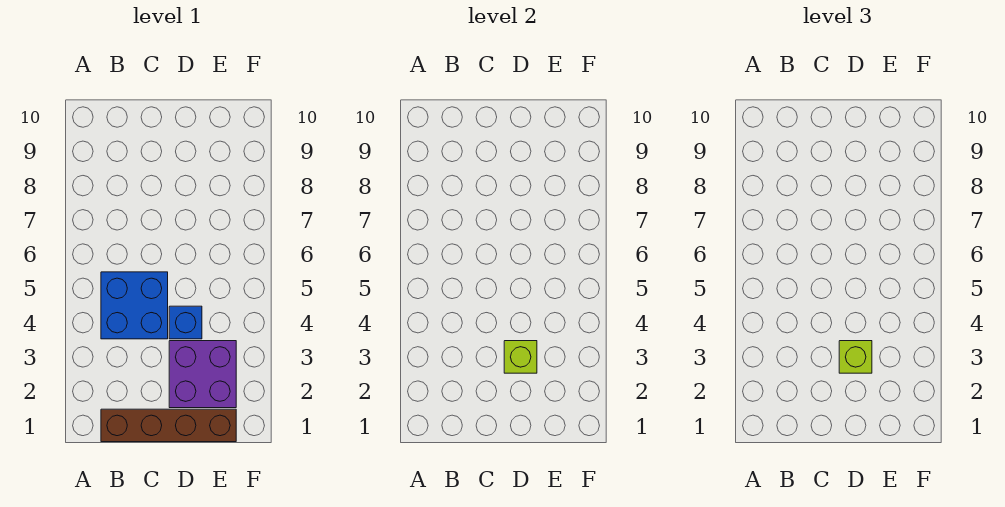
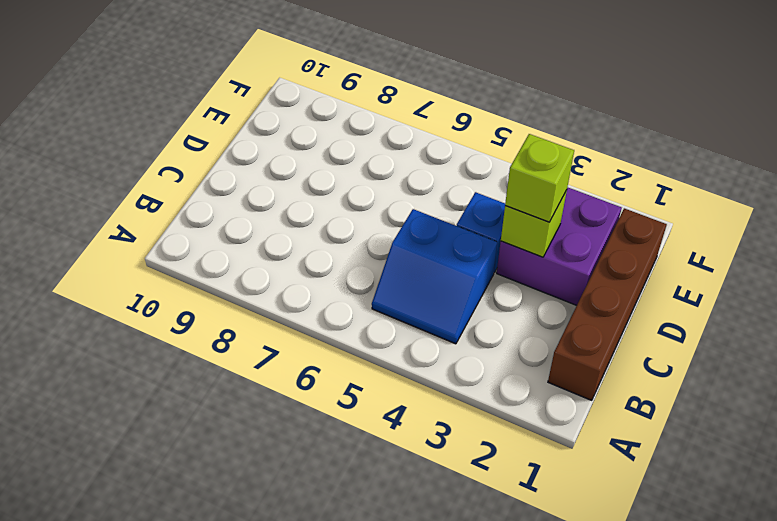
blue 2x2 brick [101,272,168,339] -> blue 2x2 slope [372,209,497,344]

